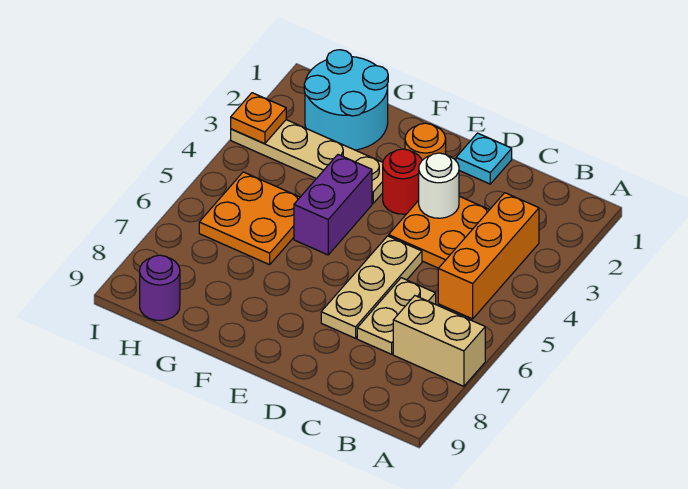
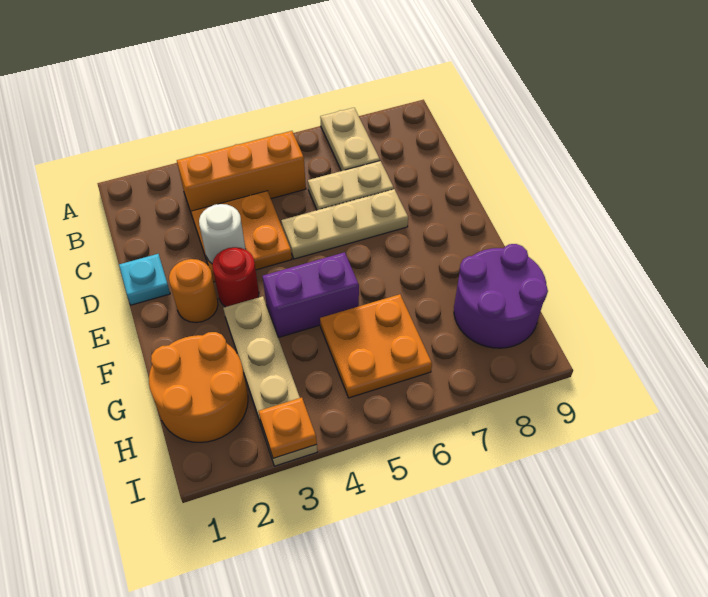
tan 1x2 brick [393,296,485,386] -> tan 1x2 plate [320,108,380,171]
cyan 2x2 round brick [304,50,388,150] -> orange 2x2 round brick [149,332,248,442]
purple 1x1 round brick [140,255,180,320] -> purple 2x2 round brick [454,244,548,348]

